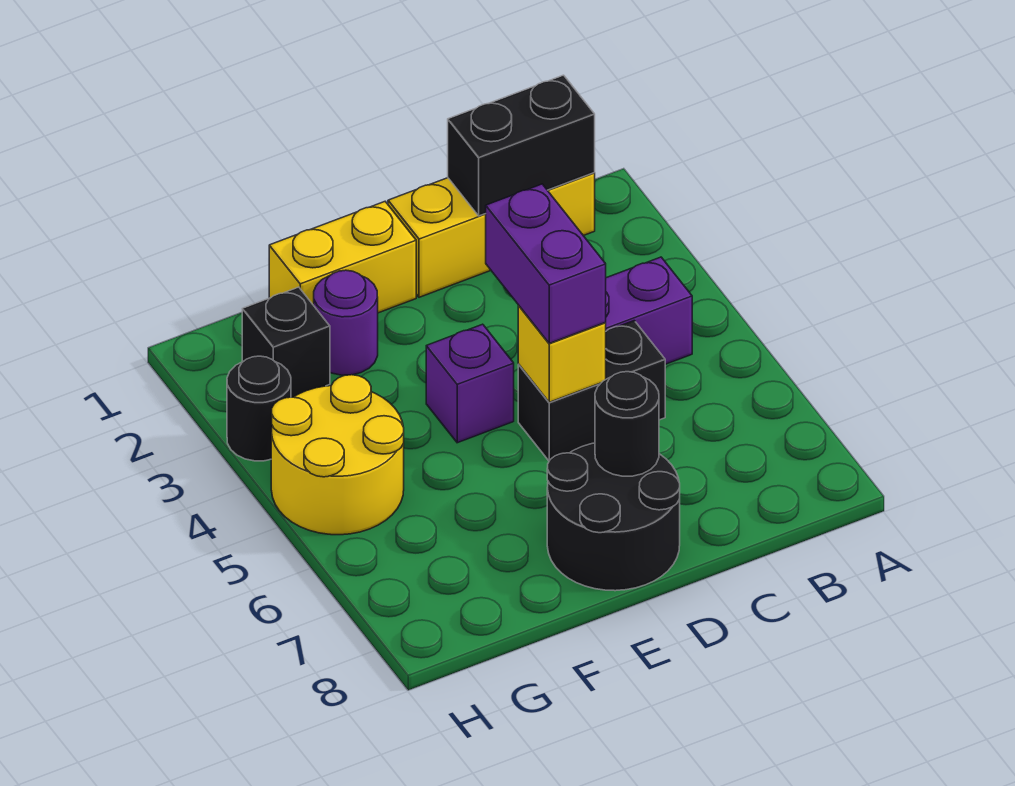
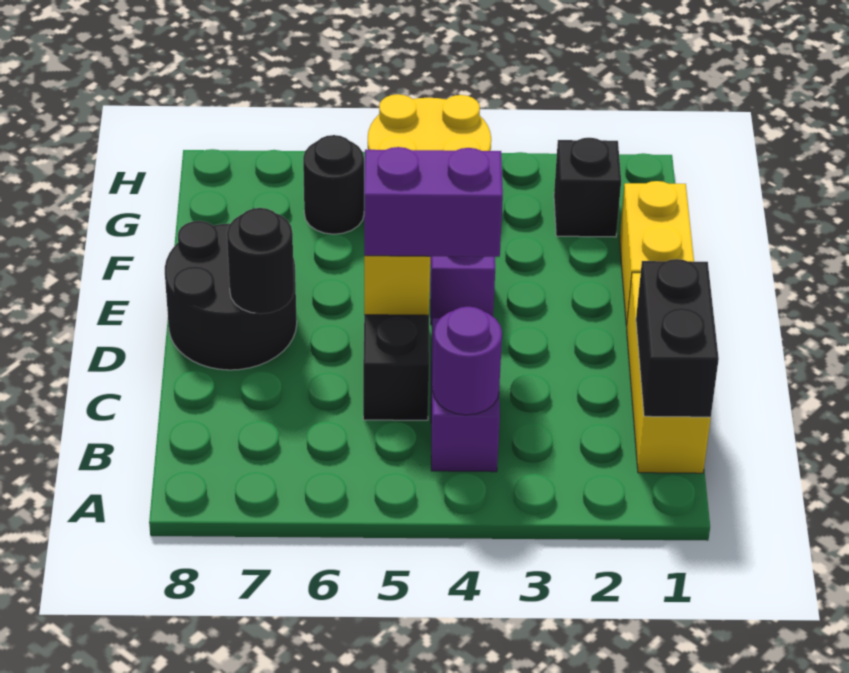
purple 1x1 round brick [314,270,378,375] -> purple 1x1 round brick moved to [433,306,502,415]
black 1x1 round brick [227,356,291,461] -> black 1x1 round brick moved to [303,135,364,234]

